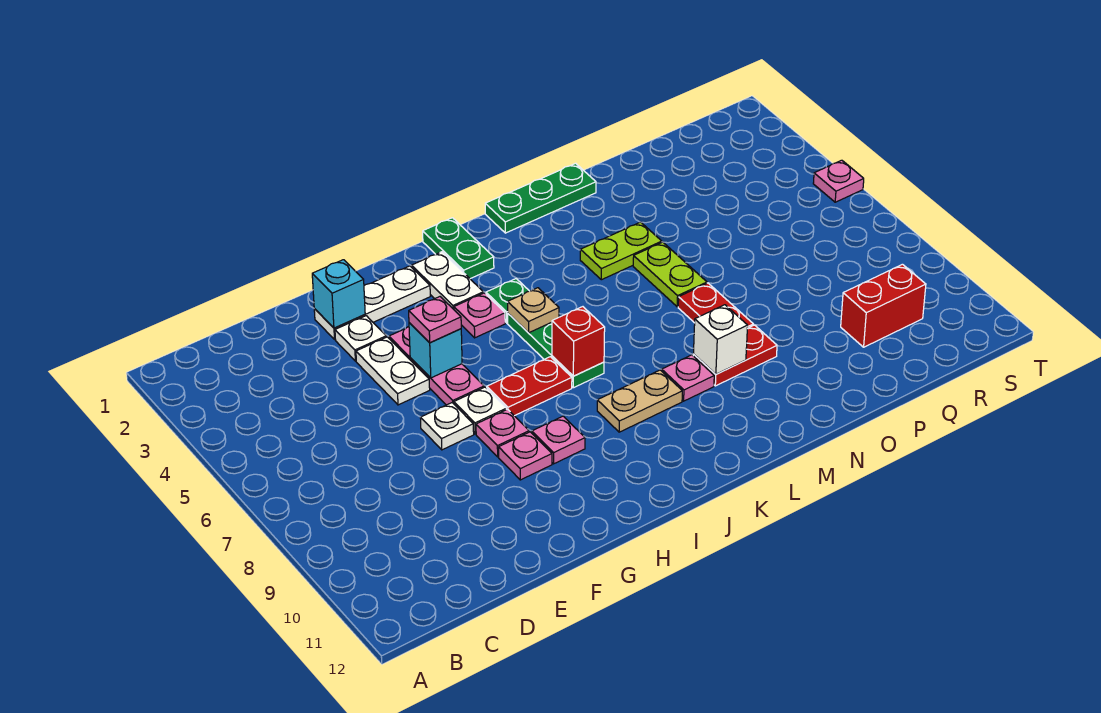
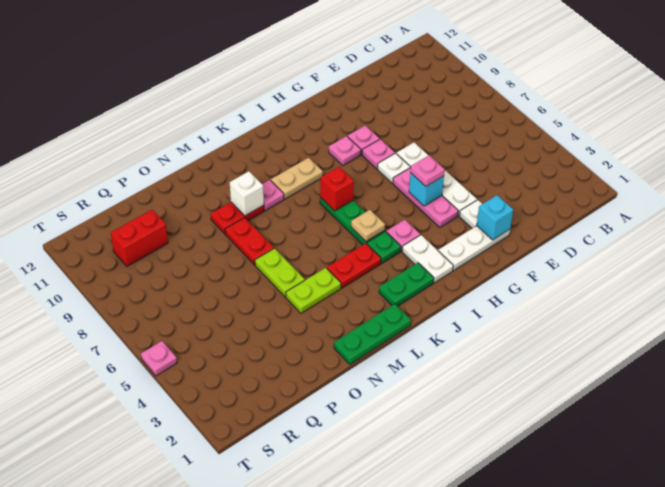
red 1x2 plate [487,357,572,416] -> red 1x2 plate moved to [327,243,381,288]
green 1x2 plate [423,218,494,279] -> green 1x2 plate turned to [379,263,434,306]

